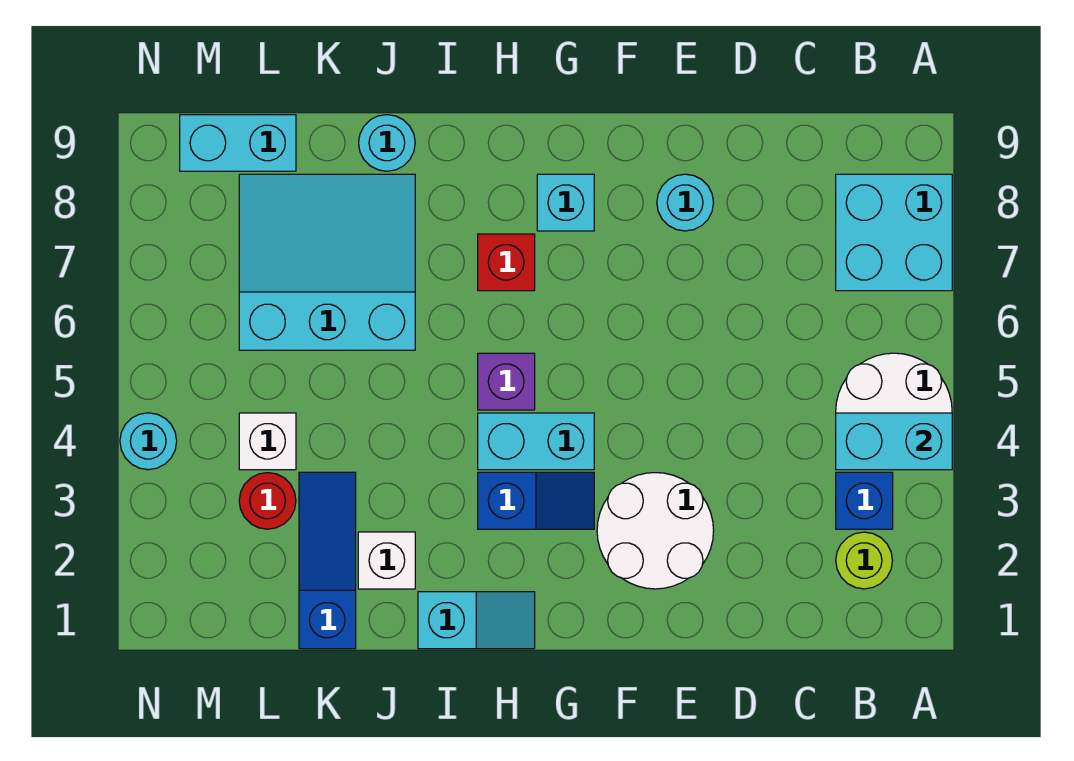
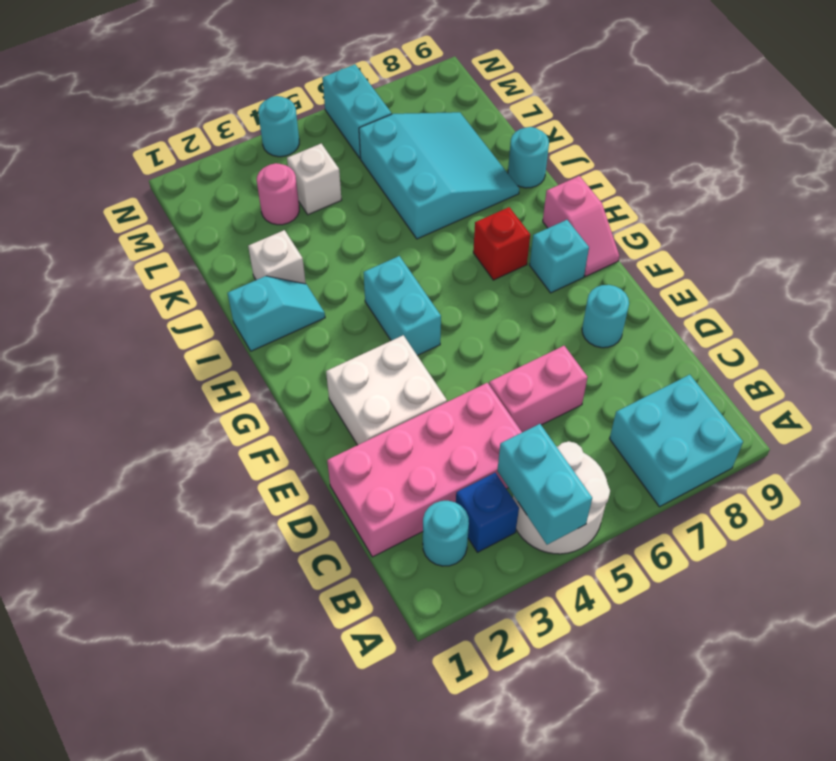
lime 1x1 round brick [836,532,892,589] -> cyan 1x1 round brick [423,501,469,566]
none -> pink 2x4 brick [327,383,522,557]
none -> pink 1x2 brick [489,346,588,432]
white 2x2 round brick [597,473,714,589] -> white 2x2 brick [326,335,447,445]
blue 1x2 slope [478,472,594,529] -> none
none -> pink 1x2 slope [543,176,619,276]
cyan 1x2 slope [418,592,535,649] -> cyan 1x2 slope turned to [228,276,325,351]
purple 1x1 brick [478,353,535,410] -> none
blue 1x3 slope [299,472,356,649] -> none
red 1x1 round brick [239,473,296,529] -> pink 1x1 round brick [257,163,299,225]
cyan 1x2 brick [180,115,296,171] -> cyan 1x2 brick moved to [322,64,392,158]

